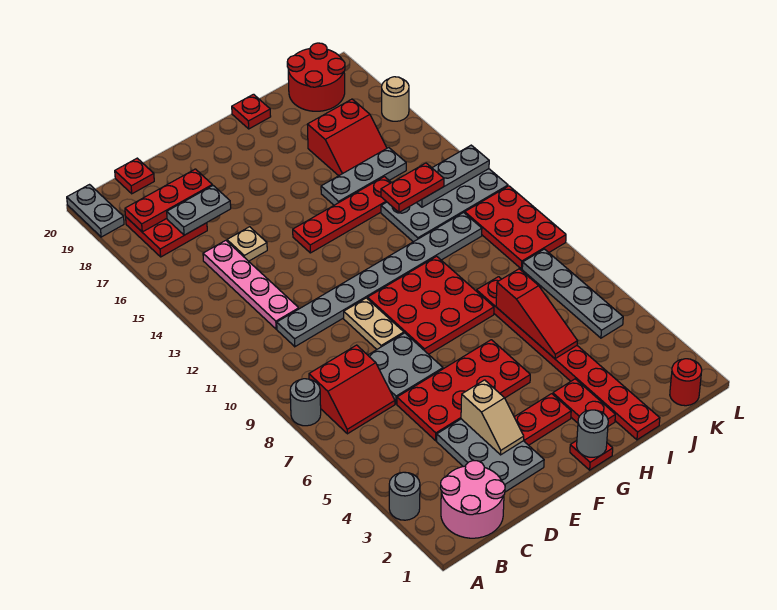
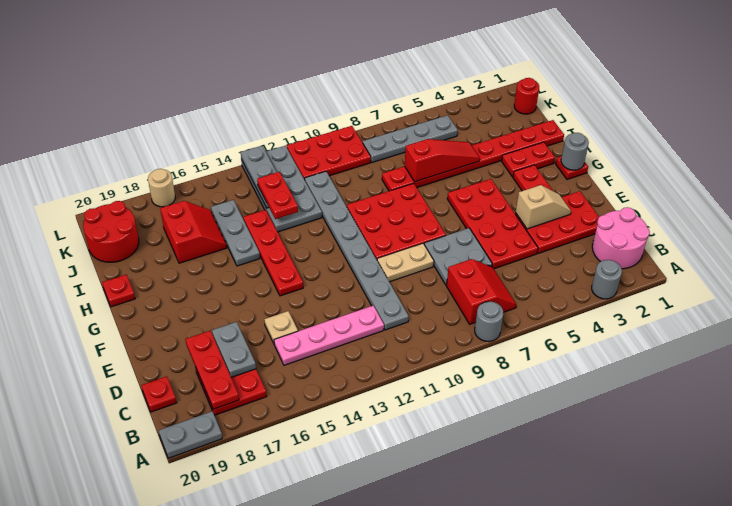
grey 2x3 plate [437,419,544,492] -> red 2x3 plate [515,191,599,254]

